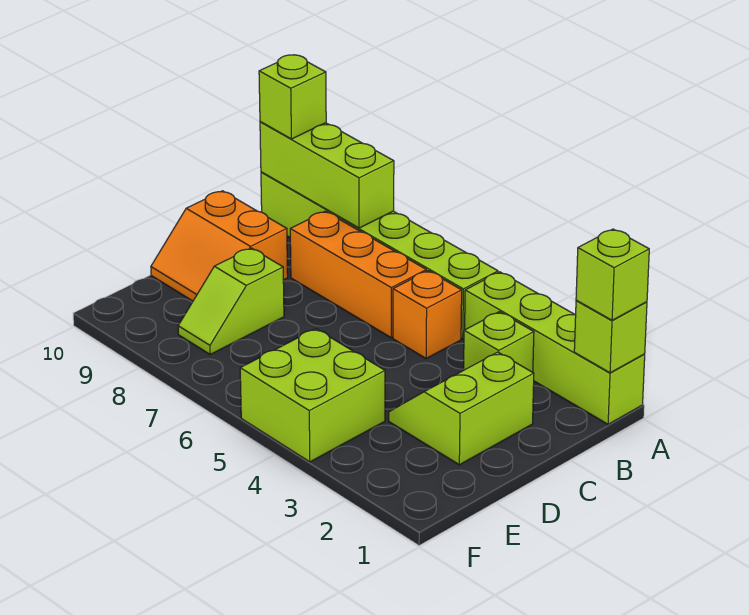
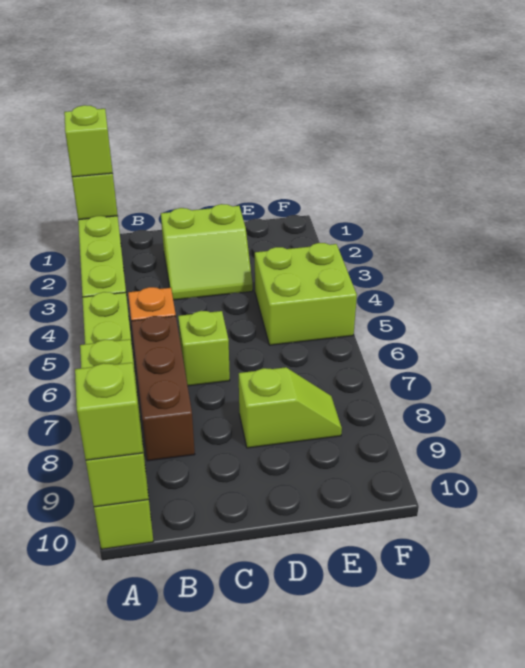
lime 1x1 brick [464,312,534,372] -> lime 1x1 brick moved to [178,311,230,386]
orange 1x3 brick [290,211,426,338] -> brown 1x3 brick [131,316,195,461]
orange 2x2 slope [151,191,288,301] -> none

